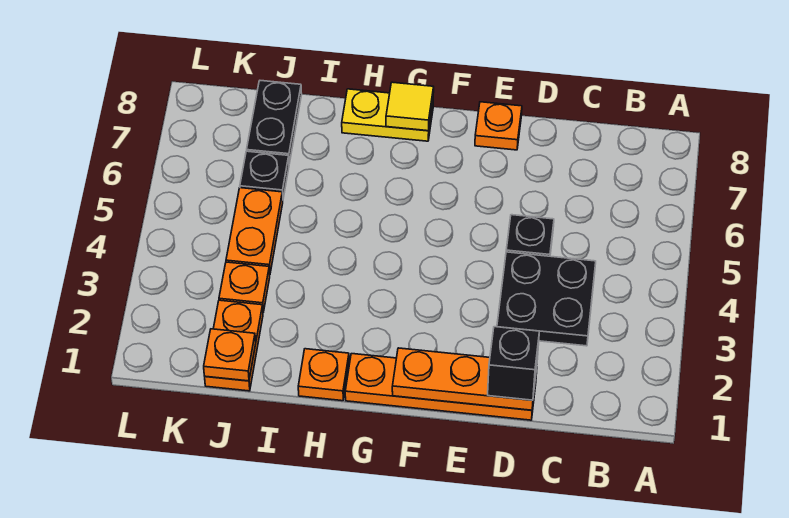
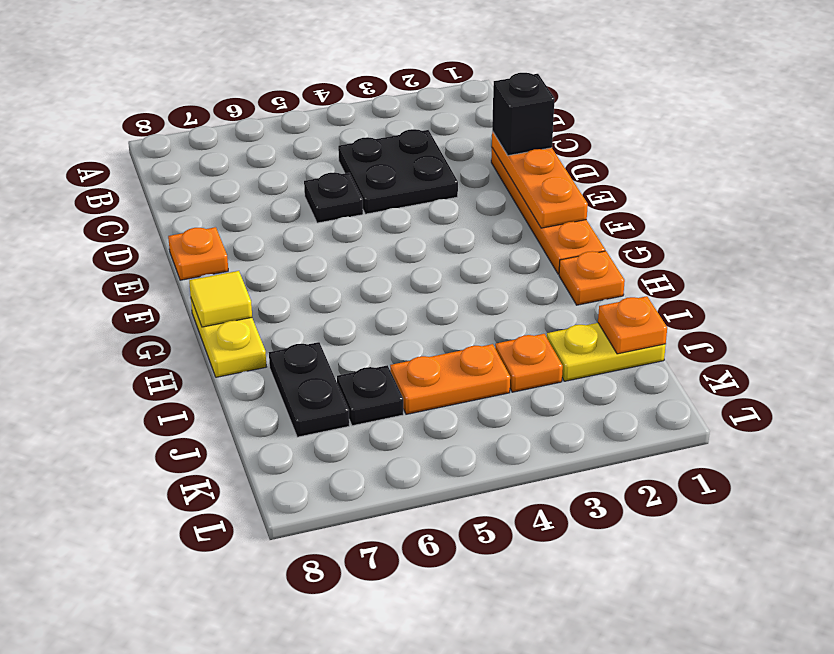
orange 1x2 plate [205,300,263,391] -> yellow 1x2 plate [547,323,666,381]
black 1x2 plate [247,81,302,164] -> black 1x2 plate turned to [269,342,349,437]

